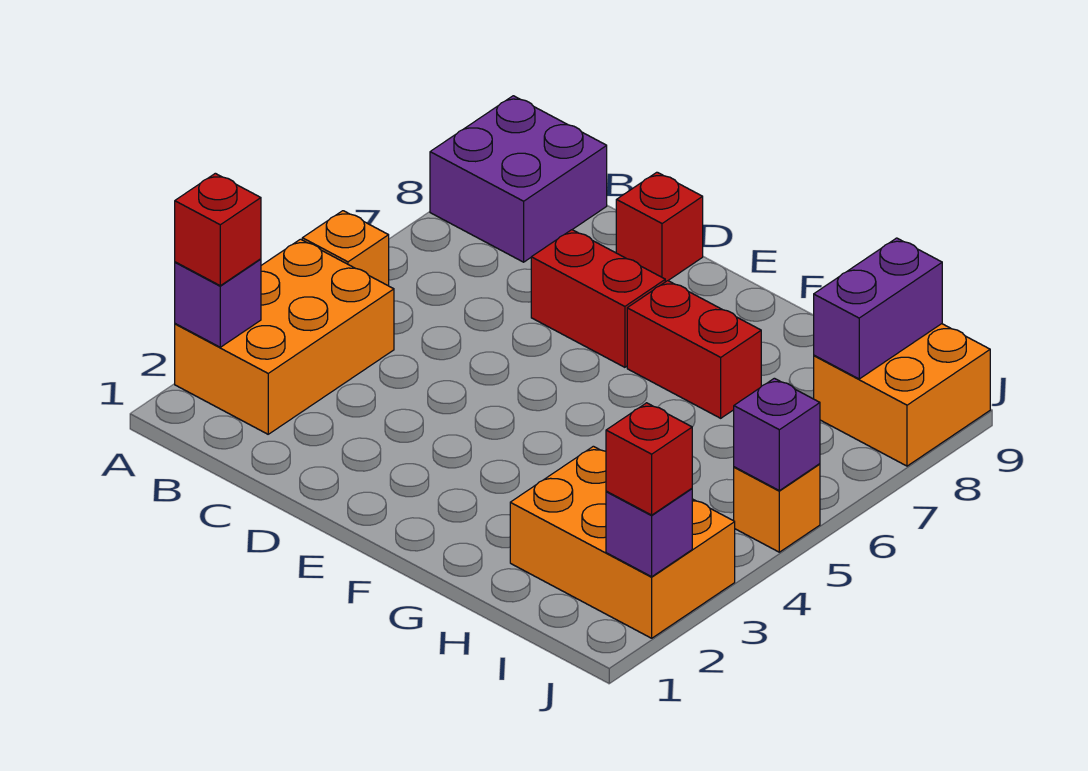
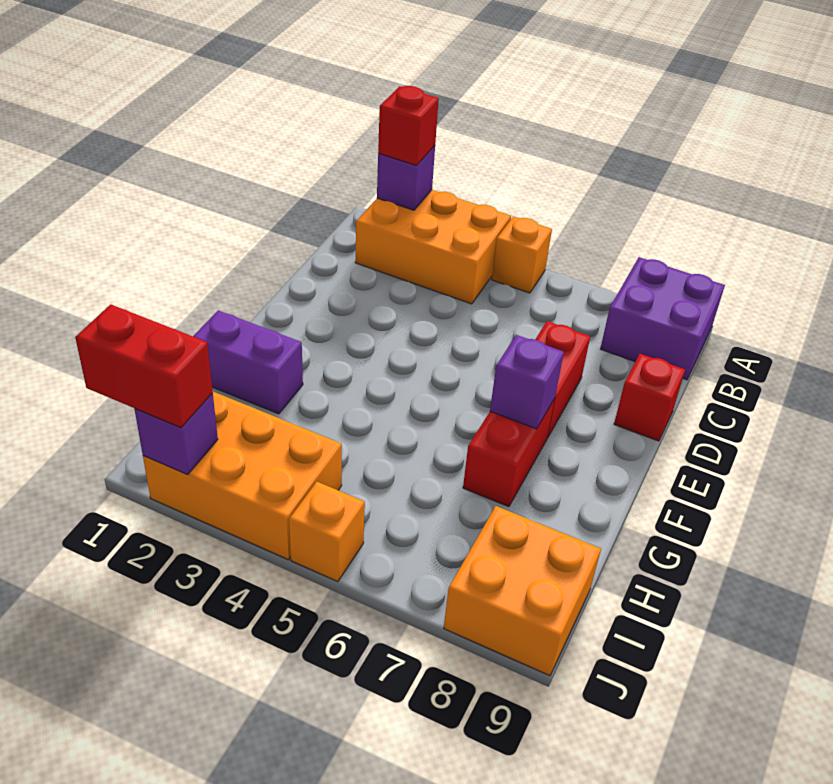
orange 2x3 brick [510,446,735,638] -> orange 2x3 brick turned to [143,392,342,560]
purple 1x2 brick [814,238,942,379] -> purple 1x2 brick moved to [193,310,303,414]
red 1x1 brick [606,403,692,515] -> red 1x2 brick [75,304,213,428]
purple 1x1 brick [734,378,820,491] -> purple 1x1 brick moved to [490,335,564,429]

